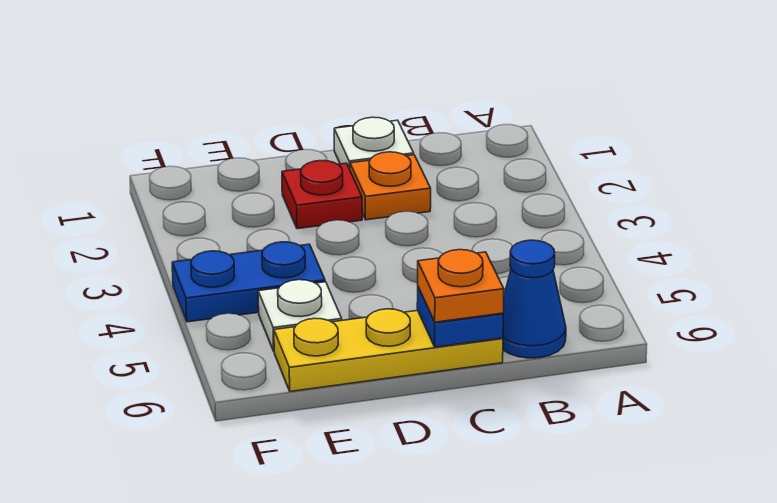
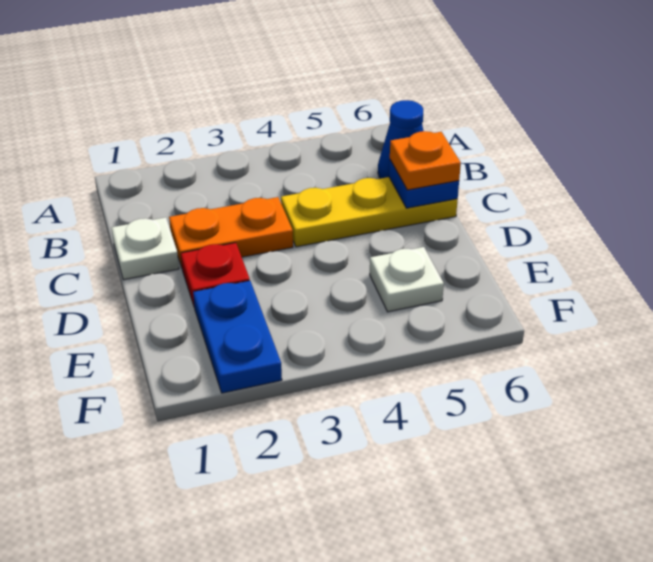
orange 1x1 plate [350,152,431,220] -> orange 1x2 plate [169,197,293,267]
yellow 1x3 plate [274,309,503,392] -> yellow 1x3 plate turned to [281,177,458,247]
blue 1x2 plate [172,242,325,322] -> blue 1x2 plate moved to [193,281,282,393]

